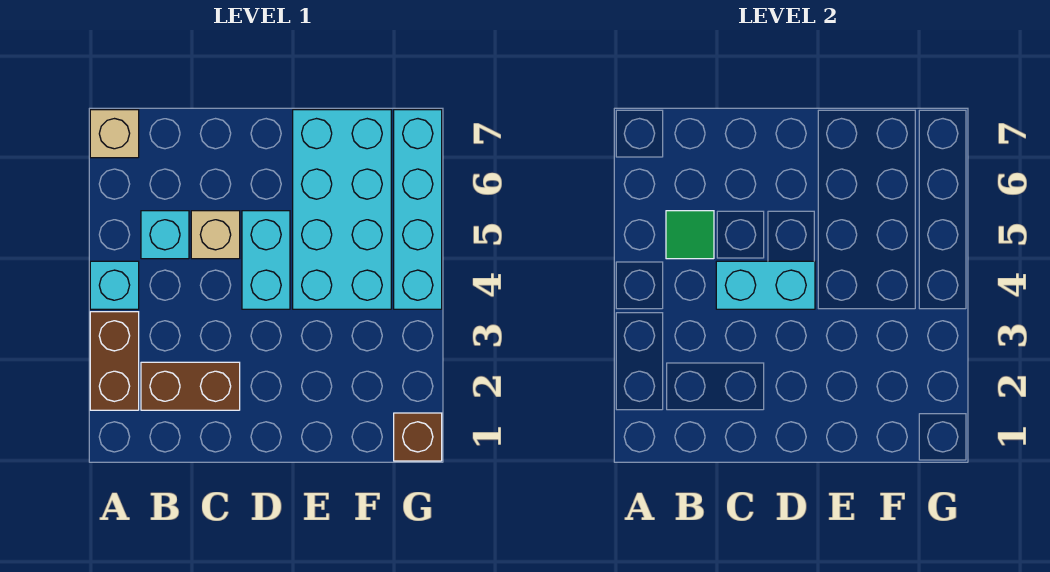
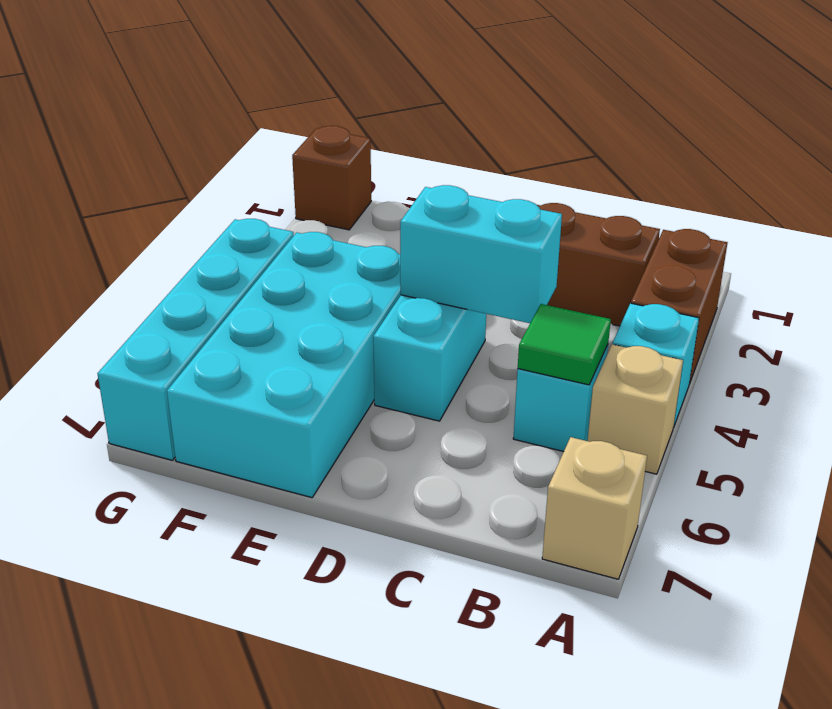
tan 1x1 brick [191,211,240,259] -> tan 1x1 brick moved to [588,344,683,474]

